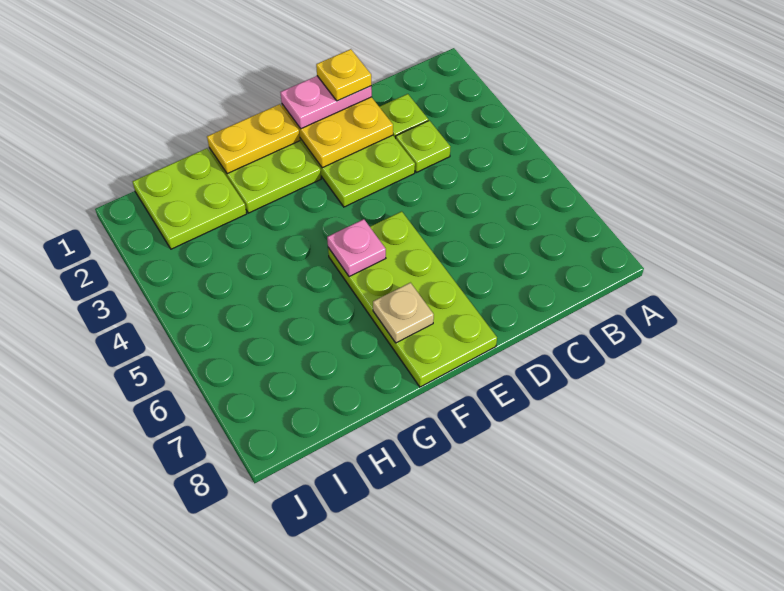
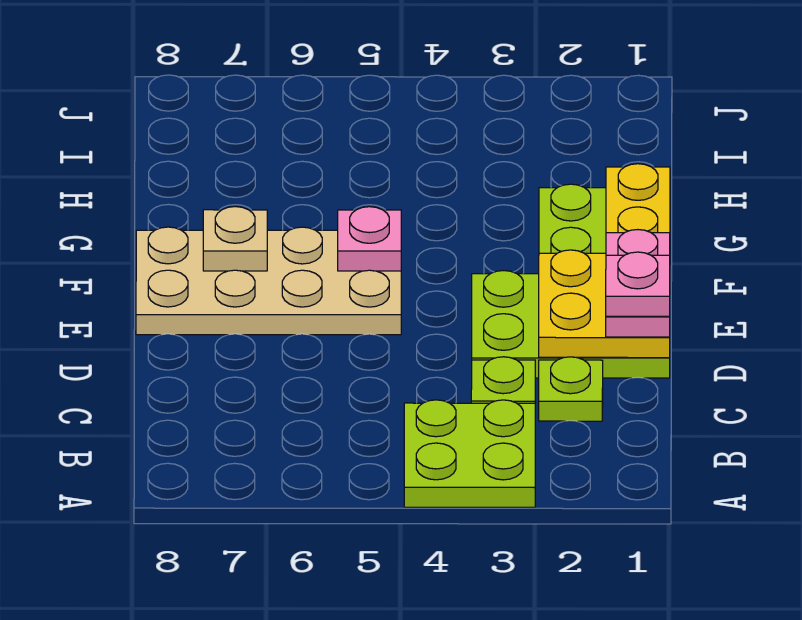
yellow 1x1 plate [316,49,371,101] -> pink 1x1 plate [606,252,670,316]
lime 2x4 plate [328,211,497,387] -> tan 2x4 plate [136,227,401,335]
lime 2x2 plate [133,148,246,249] -> lime 2x2 plate moved to [404,400,535,507]

